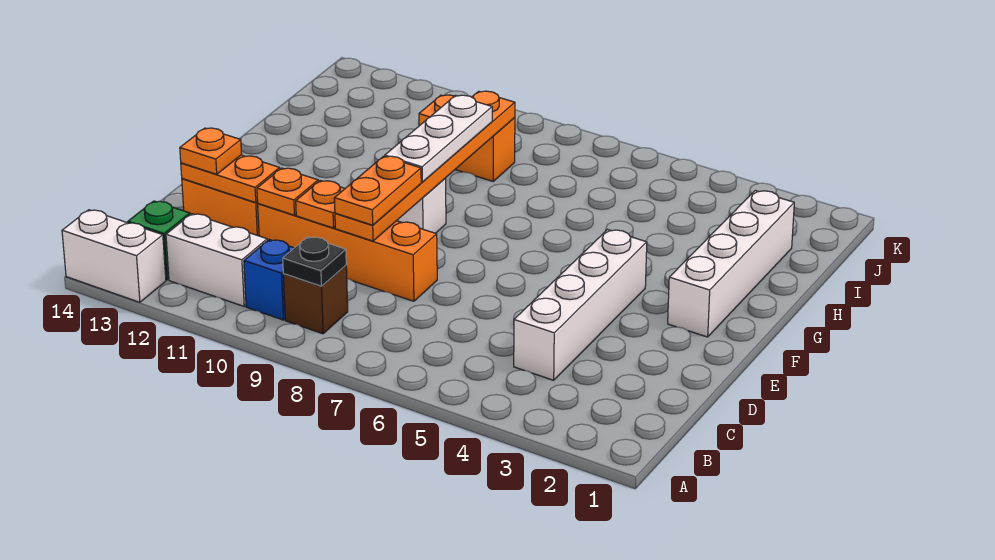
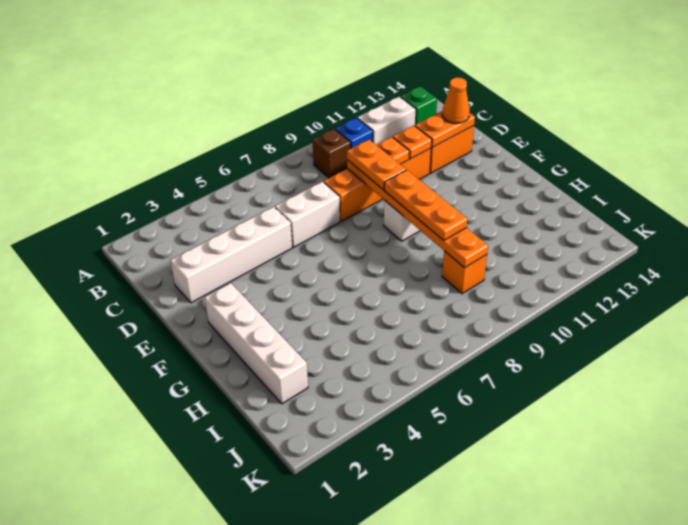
white 1x2 brick [62,210,166,302] -> white 1x2 brick moved to [275,182,340,247]
black 1x1 plate [283,237,346,286] -> none
white 1x4 brick [514,230,647,380] -> white 1x4 brick turned to [170,207,292,303]
orange 1x1 plate [180,128,242,174] -> orange 1x1 cone [442,77,470,123]
white 1x3 plate [385,95,492,182] -> orange 1x3 plate [384,170,467,240]
orange 1x2 brick [419,95,515,181] -> orange 1x1 brick [442,251,487,294]

